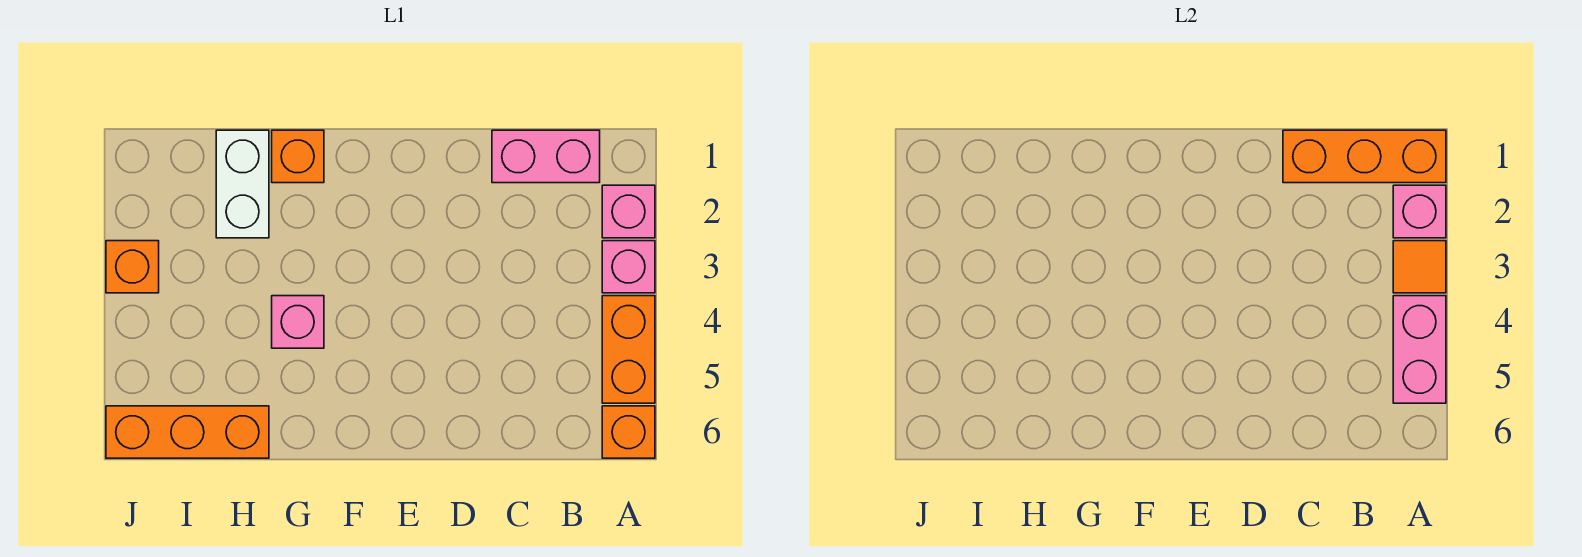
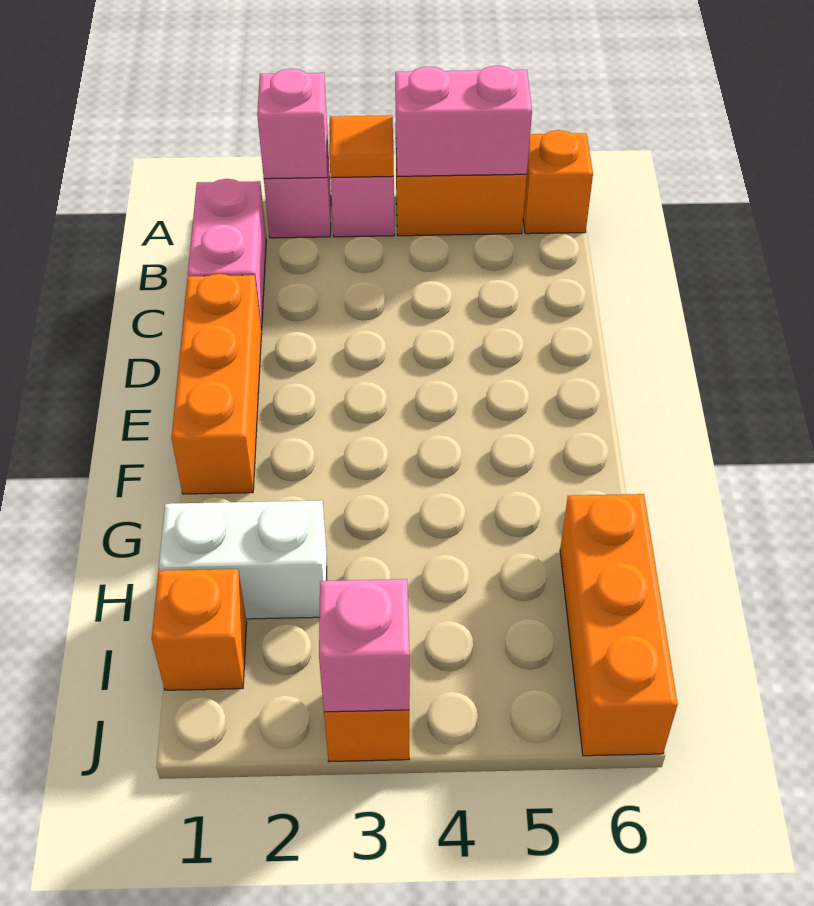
orange 1x3 brick [1283,130,1446,183] -> orange 1x3 brick moved to [172,274,262,494]
orange 1x1 brick [272,130,324,183] -> orange 1x1 brick moved to [152,569,247,690]
pink 1x1 brick [272,296,324,348] -> pink 1x1 brick moved to [319,579,410,712]

